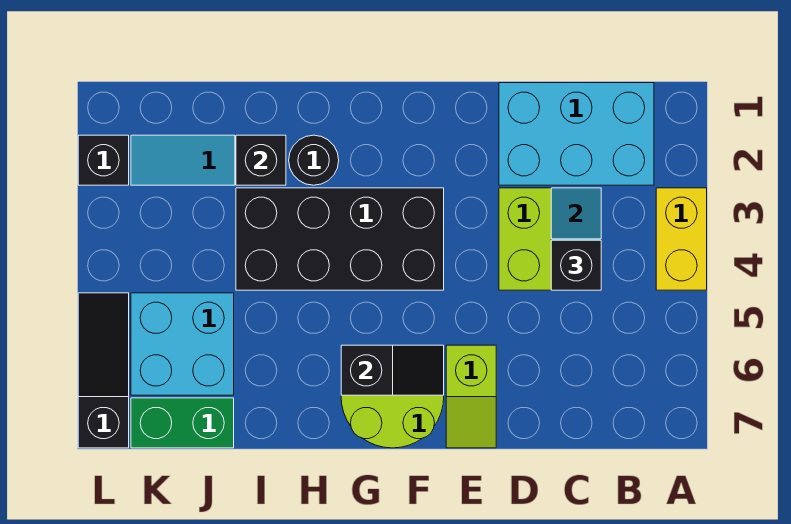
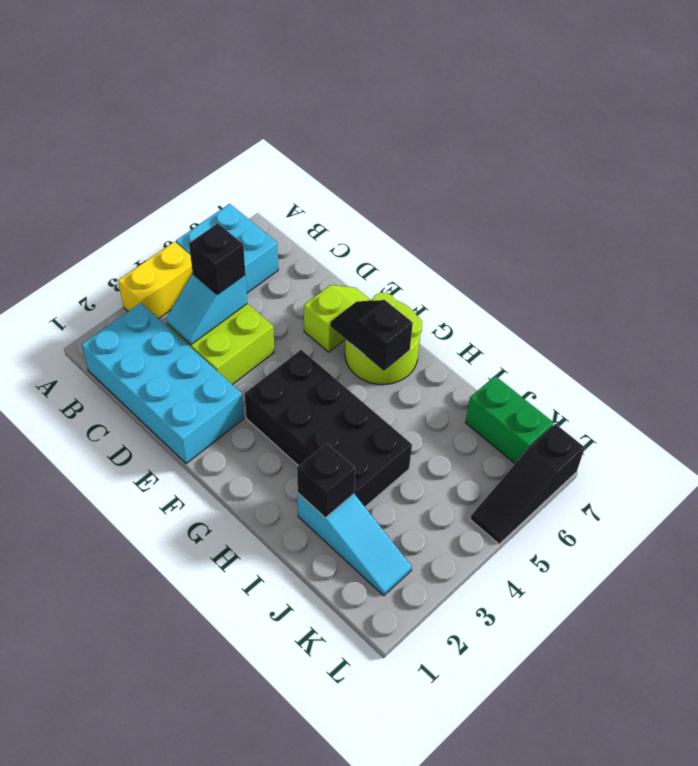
cyan 2x3 brick [499,83,654,185] -> cyan 2x4 brick [82,303,244,464]
black 1x1 round brick [289,135,339,185] -> none
cyan 2x2 brick [131,293,234,395] -> cyan 2x2 brick moved to [176,204,278,293]
black 1x1 brick [78,135,129,185] -> none

